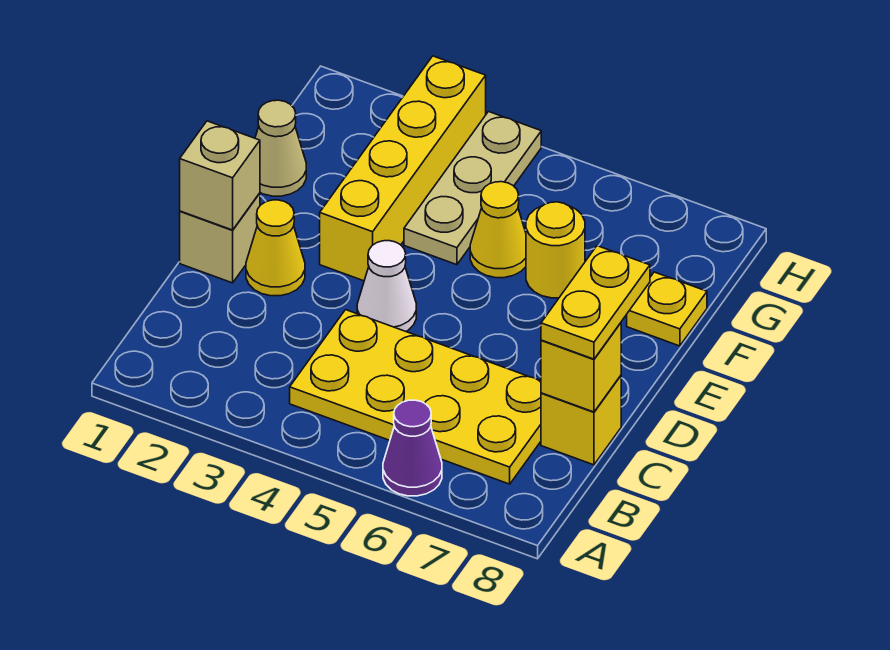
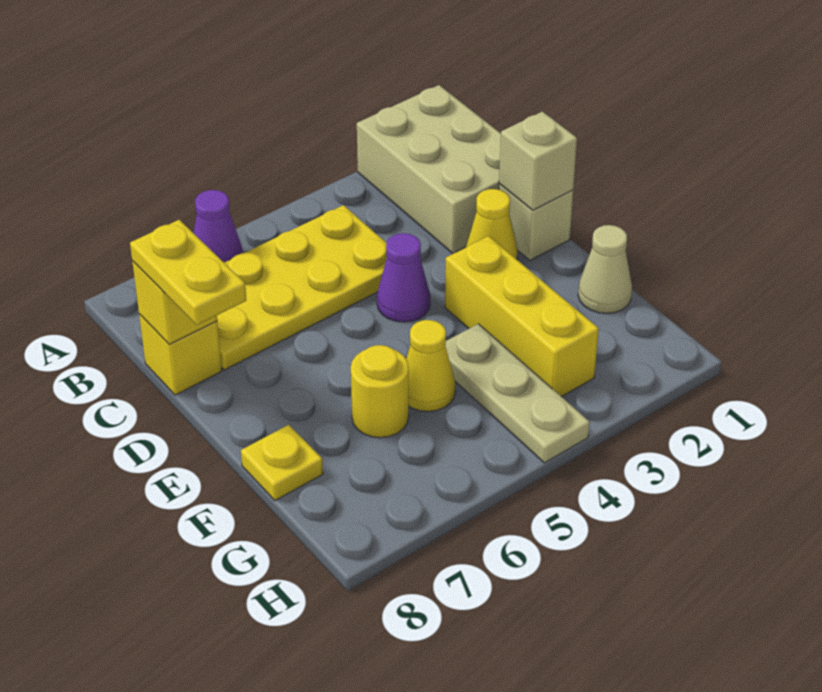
none -> tan 2x3 brick [357,85,501,254]
white 1x1 cone [357,241,416,331] -> purple 1x1 cone [377,233,430,322]
yellow 1x4 brick [320,56,486,281] -> yellow 1x3 brick [445,236,599,397]

